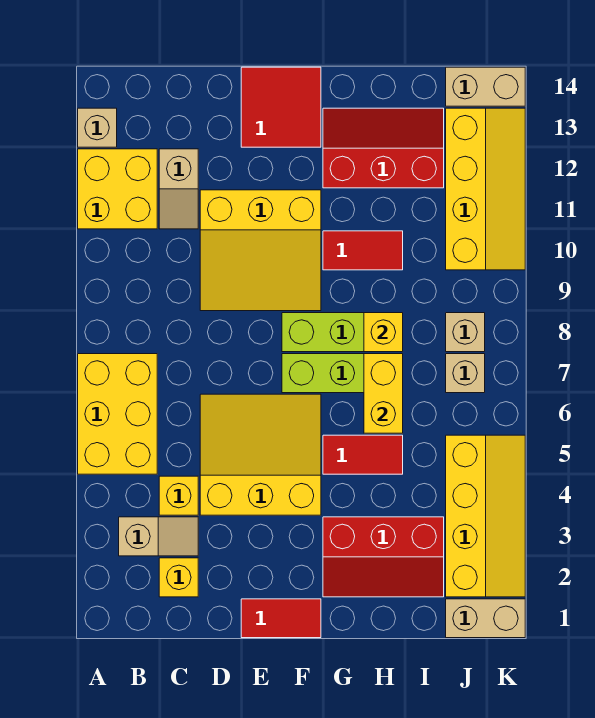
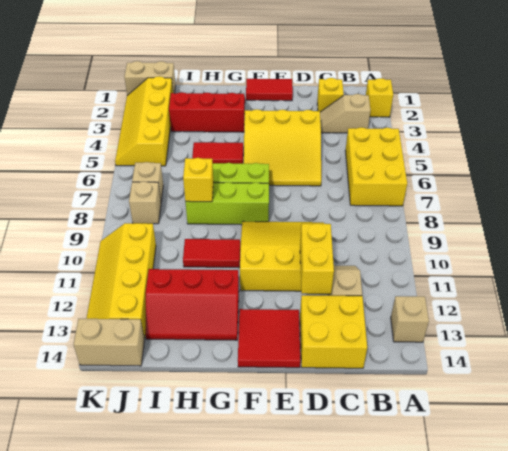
yellow 2x2 brick [78,149,157,229] -> yellow 2x2 brick moved to [300,295,367,368]
yellow 1x1 brick [159,476,198,515] -> yellow 1x1 brick moved to [366,78,393,117]
yellow 1x2 brick [364,354,403,433] -> yellow 1x2 brick moved to [300,223,334,294]

